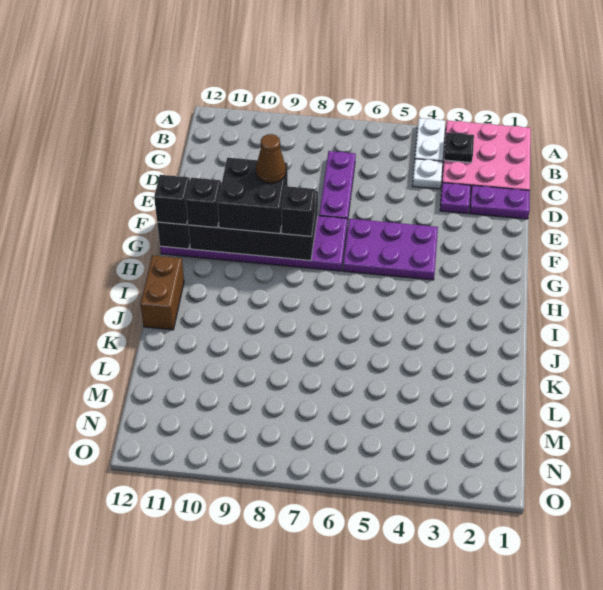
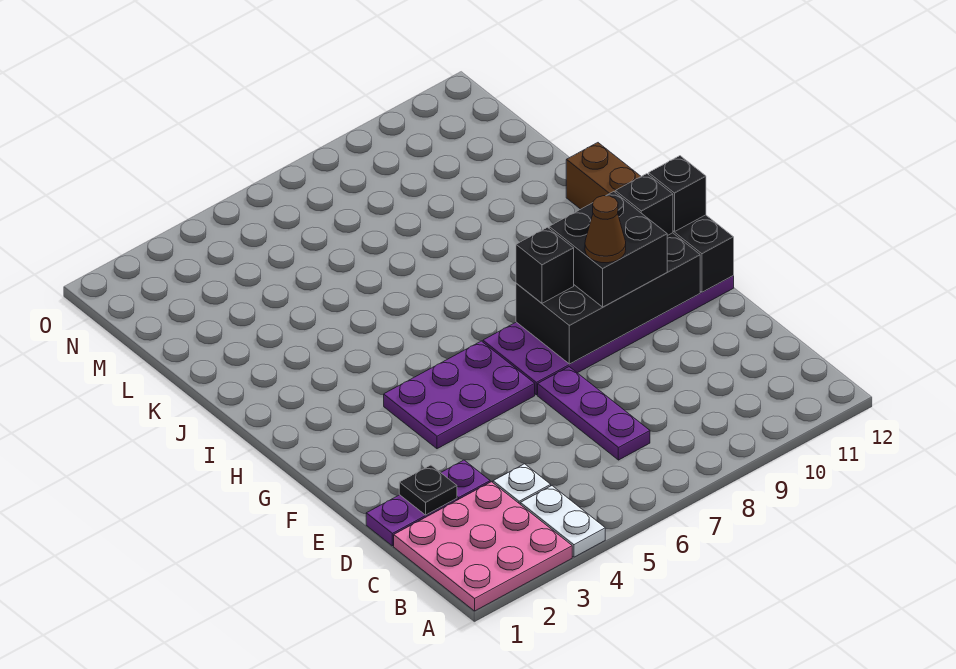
black 1x1 plate [444,133,474,163] -> black 1x1 plate moved to [399,465,457,515]

